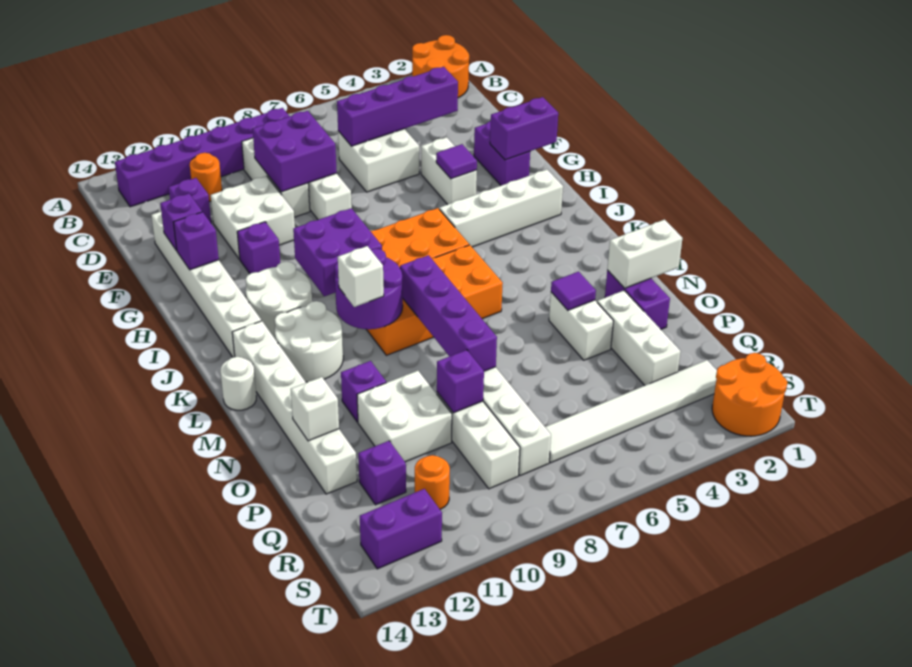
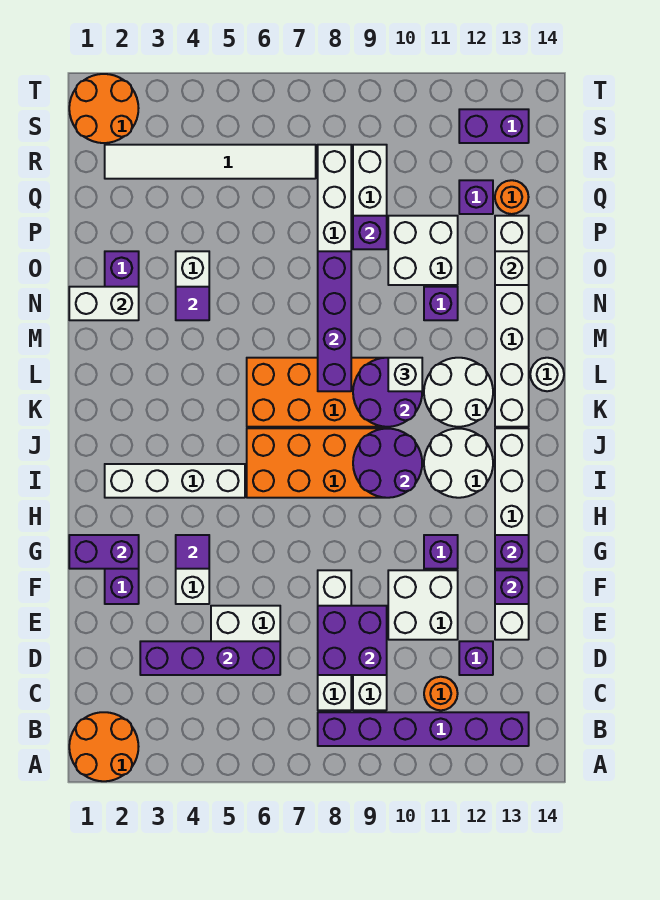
purple 2x2 brick [293,208,382,296] -> purple 2x2 round brick [353,429,422,498]
white 1x3 brick [597,291,681,385] -> none
orange 1x1 round brick [415,455,450,509] -> orange 1x1 round brick moved to [495,180,529,214]

